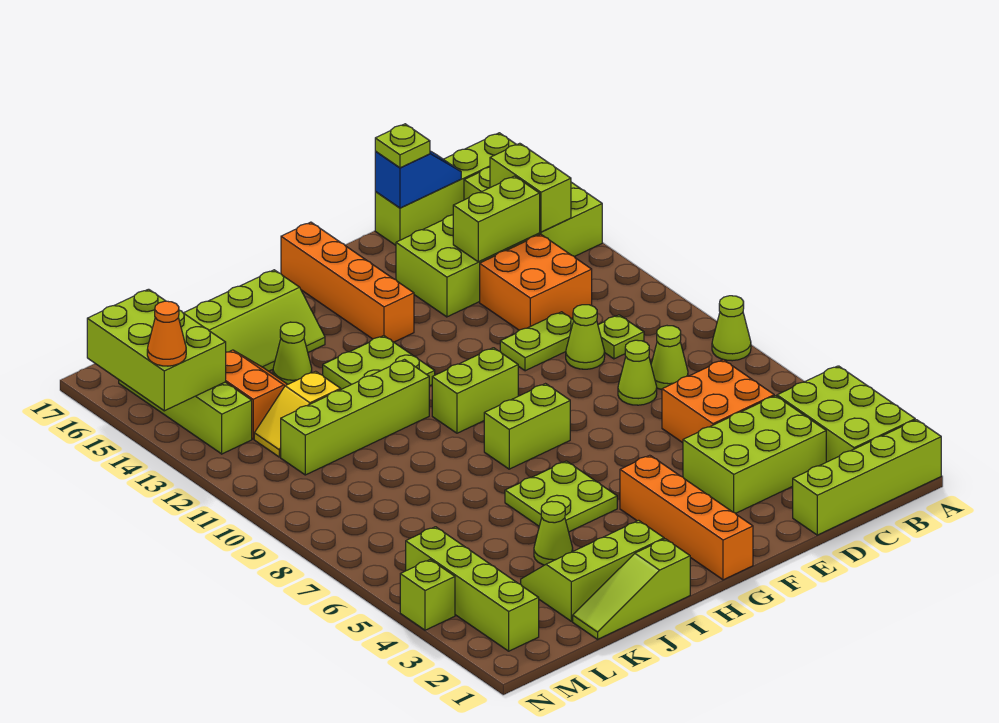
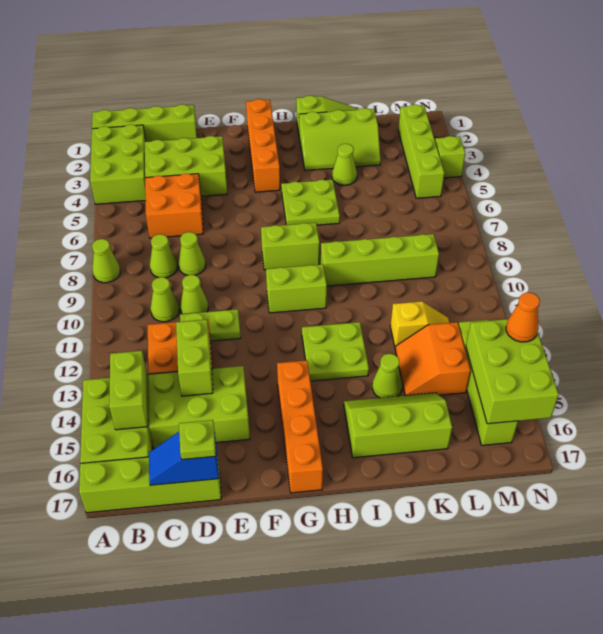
lime 1x1 plate [598,315,644,359] -> lime 1x1 cone [151,277,179,322]
lime 1x2 brick [453,176,540,262] -> lime 1x2 brick turned to [176,320,213,396]
lime 1x4 brick [281,360,429,475] -> lime 1x4 brick moved to [321,234,439,286]

